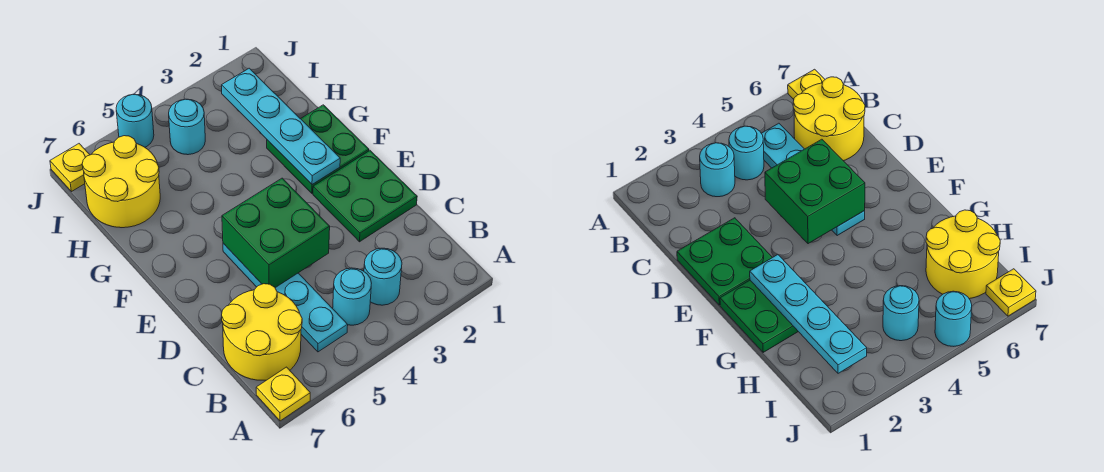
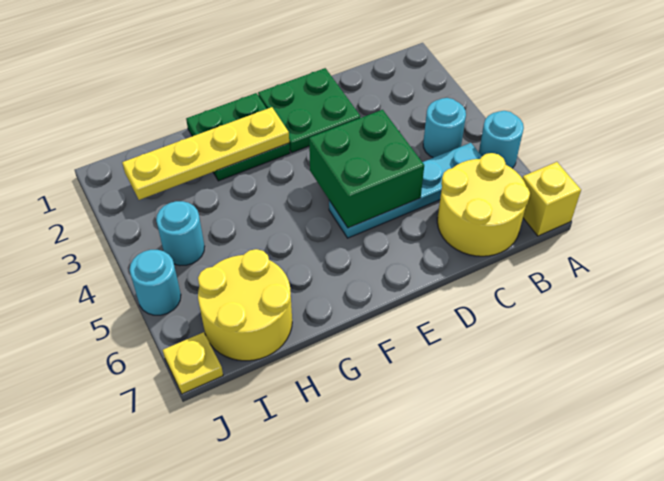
yellow 1x1 plate [256,367,310,421] -> yellow 1x1 brick [522,162,581,236]
cyan 1x1 round brick [364,248,402,305] -> cyan 1x1 round brick moved to [479,111,524,168]
cyan 1x4 plate [221,68,340,185] -> yellow 1x4 plate [122,107,289,200]

